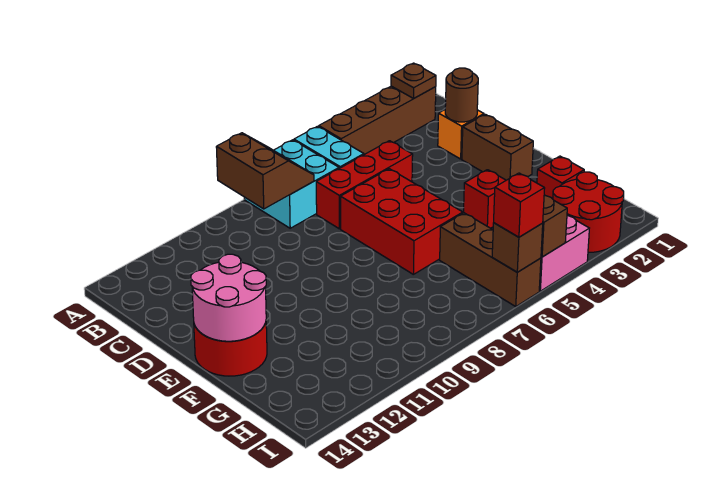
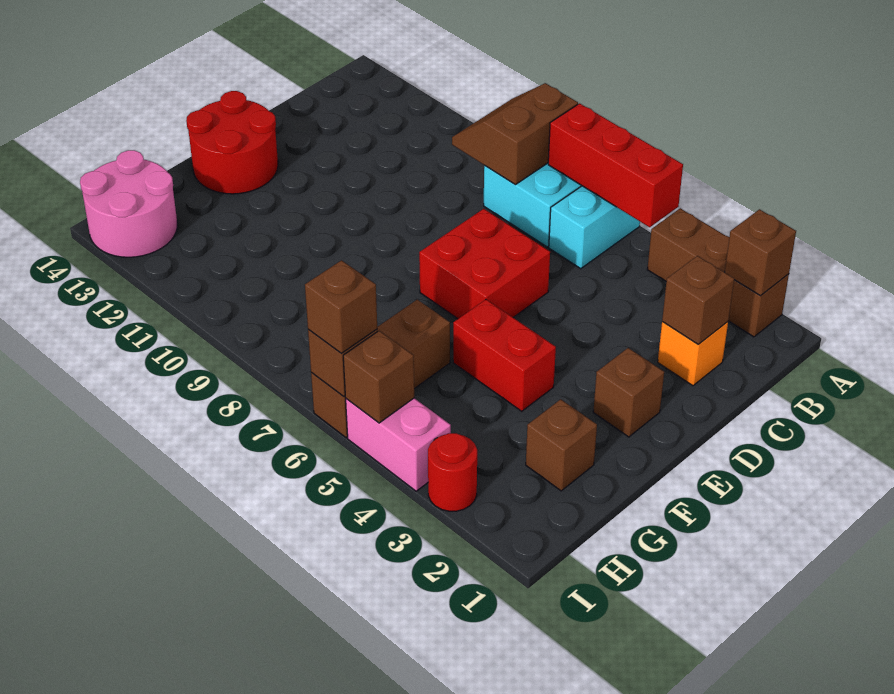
brown 1x4 brick [319,86,436,155] -> brown 1x3 brick [647,208,789,337]
brown 1x1 plate [391,63,436,98] -> brown 1x1 brick [725,209,796,296]
brown 2x2 slope [216,133,314,209] -> brown 2x2 slope turned to [452,83,578,185]
brown 1x1 round brick [445,68,478,122] -> brown 1x1 brick [662,256,734,344]
red 1x3 brick [316,141,413,229] -> red 1x3 brick moved to [548,103,683,227]
brown 1x2 brick [462,114,533,180] -> brown 1x1 brick [593,348,664,437]
red 2x3 brick [341,169,463,274] -> red 2x2 brick [419,209,550,319]
pink 2x2 round brick [191,254,266,341] -> pink 2x2 round brick moved to [80,150,177,257]
red 1x1 brick [464,170,506,228] -> red 1x2 brick [453,300,556,411]
red 1x1 brick [537,156,584,199] -> brown 1x1 brick [526,399,597,491]
red 2x2 round brick [553,172,624,252] -> red 1x1 round brick [428,433,477,511]
red 1x1 brick [494,173,545,237] -> brown 1x1 brick [305,260,377,354]

